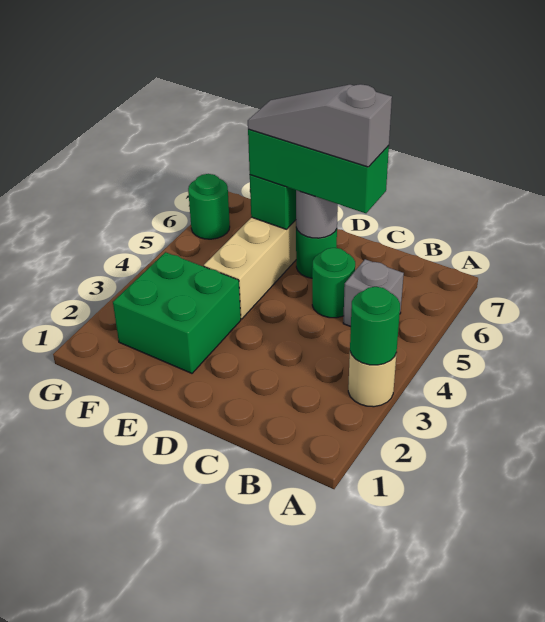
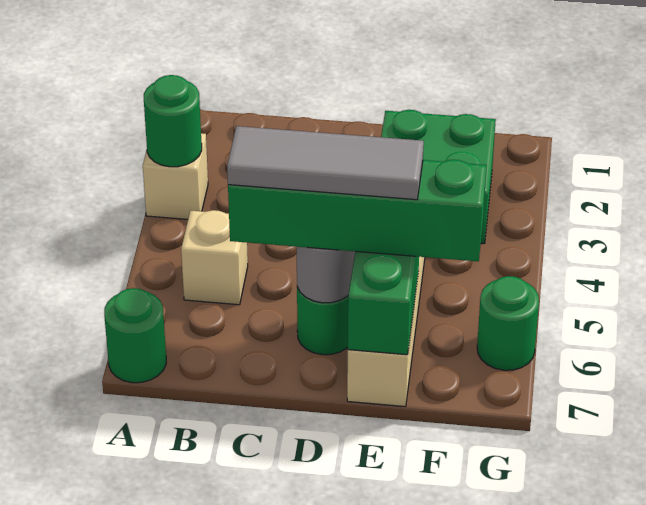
tan 1x1 round brick [348,352,396,407] -> tan 1x1 brick [143,133,208,219]
grey 1x1 brick [343,259,404,327] -> tan 1x1 brick [181,210,248,305]
green 1x1 round brick [312,248,355,318] -> green 1x1 round brick moved to [104,288,166,383]
green 1x3 brick [248,129,389,213] -> green 1x4 brick [228,160,487,261]
grey 1x3 slope [248,84,392,167] -> grey 1x3 tile [227,126,424,200]

